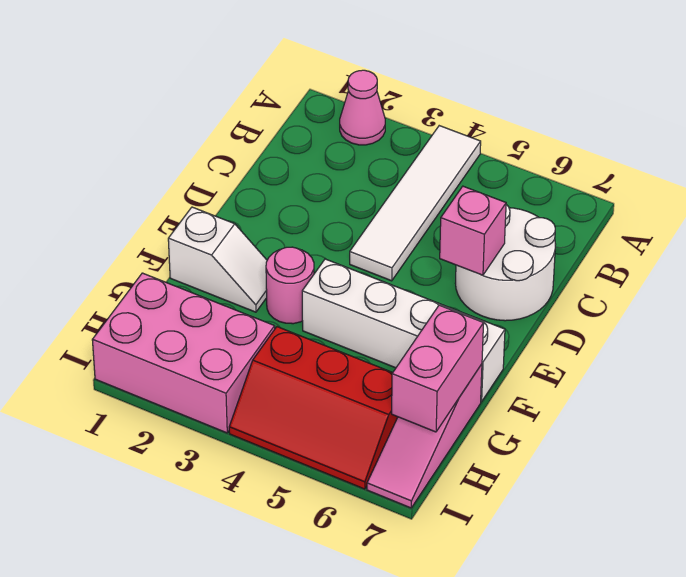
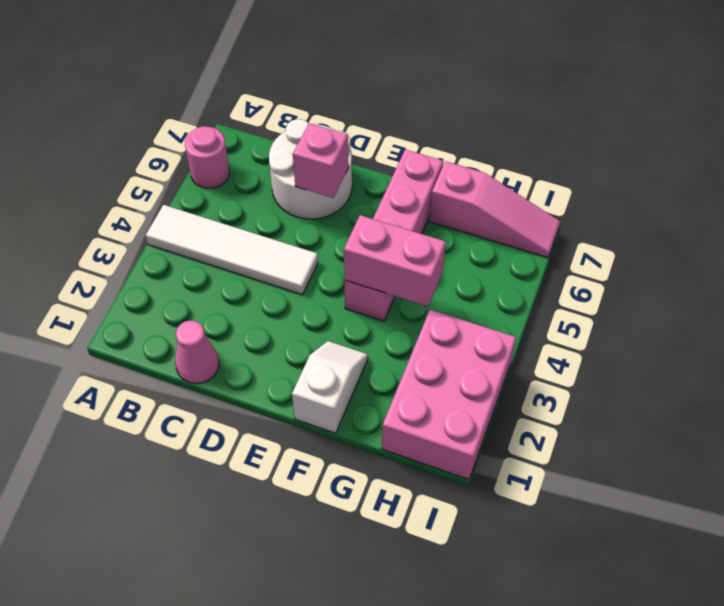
pink 1x1 cone [340,70,385,145] -> pink 1x1 cone moved to [175,321,219,384]
pink 1x1 round brick [266,247,314,324] -> pink 1x1 round brick moved to [185,126,230,188]
white 1x4 brick [302,259,505,402] -> pink 1x4 brick [345,150,443,321]
pink 1x2 brick [392,305,484,432] -> pink 1x2 brick moved to [344,215,446,306]
red 2x3 slope [229,327,398,489] -> none

